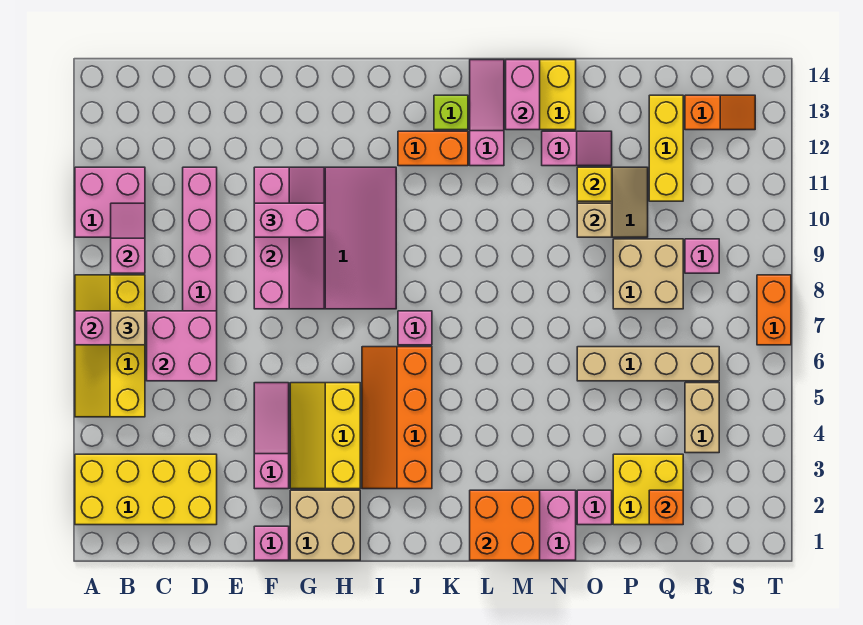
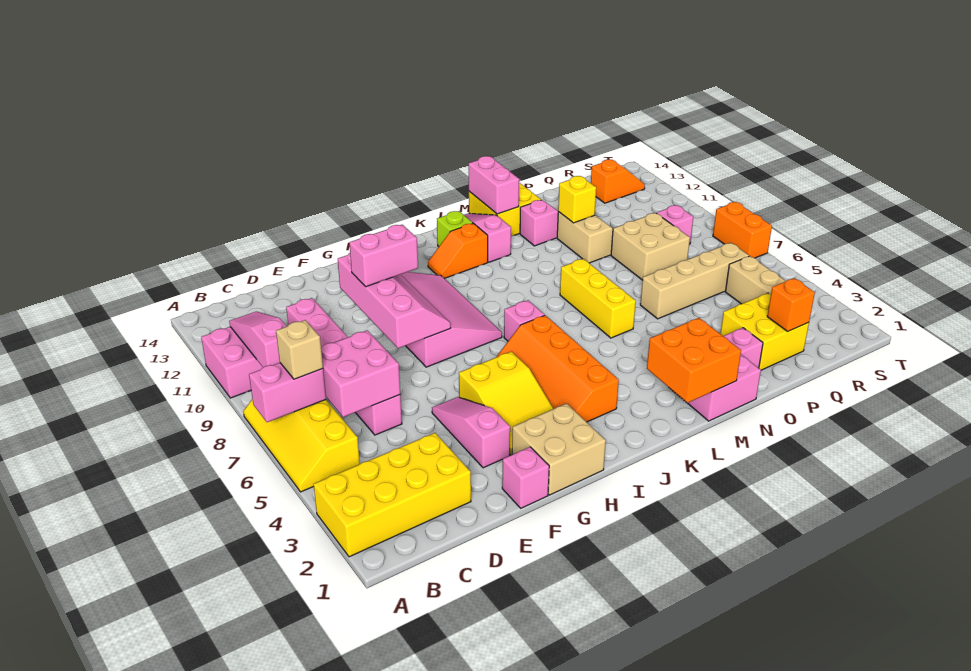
pink 1x2 slope [111,203,145,273] -> pink 1x3 slope [229,311,287,367]
yellow 2x3 slope [290,383,360,489] -> yellow 2x3 slope turned to [459,351,554,455]
orange 1x2 brick [398,131,468,166] -> orange 1x2 slope [428,223,488,279]
tan 1x1 brick [577,203,612,237] -> none
yellow 1x3 brick [649,95,683,201] -> yellow 1x3 brick moved to [560,259,636,338]

